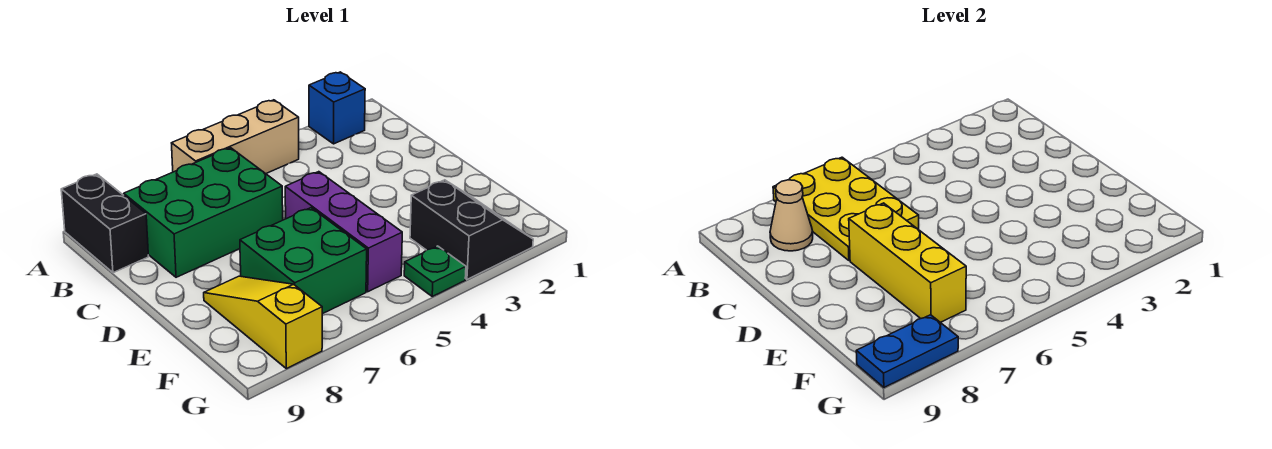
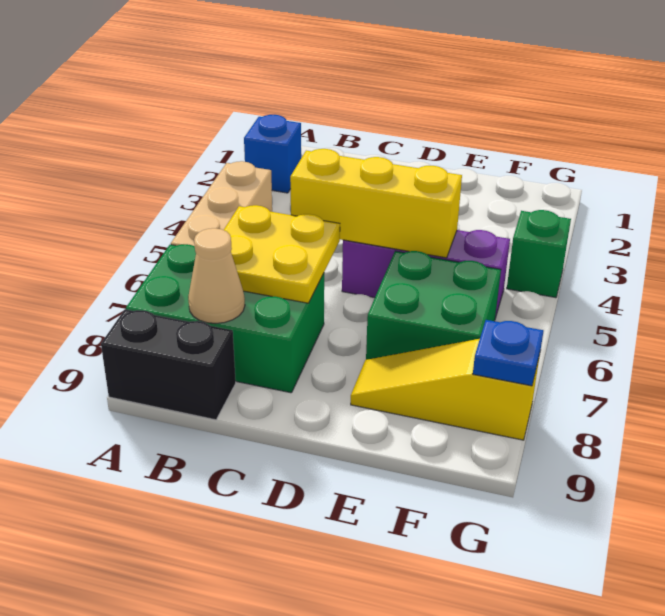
yellow 2x3 plate [773,157,919,261] -> yellow 2x2 plate [224,205,340,303]
green 2x3 brick [124,148,283,277] -> green 2x3 brick turned to [126,244,324,393]
yellow 1x3 brick [849,203,966,322] -> yellow 1x3 brick moved to [290,149,462,258]
black 2x2 slope [410,180,533,279] -> none
green 1x1 plate [404,246,466,296] -> green 1x1 brick [507,210,571,298]
blue 1x2 plate [856,315,958,387] -> blue 1x1 plate [473,320,543,386]

